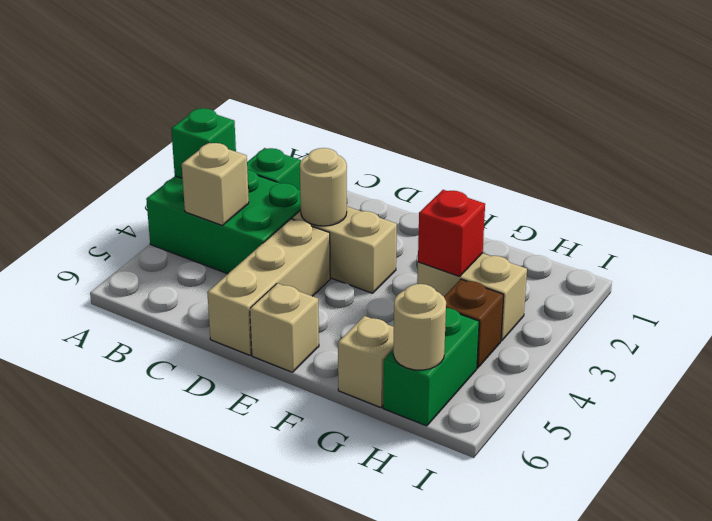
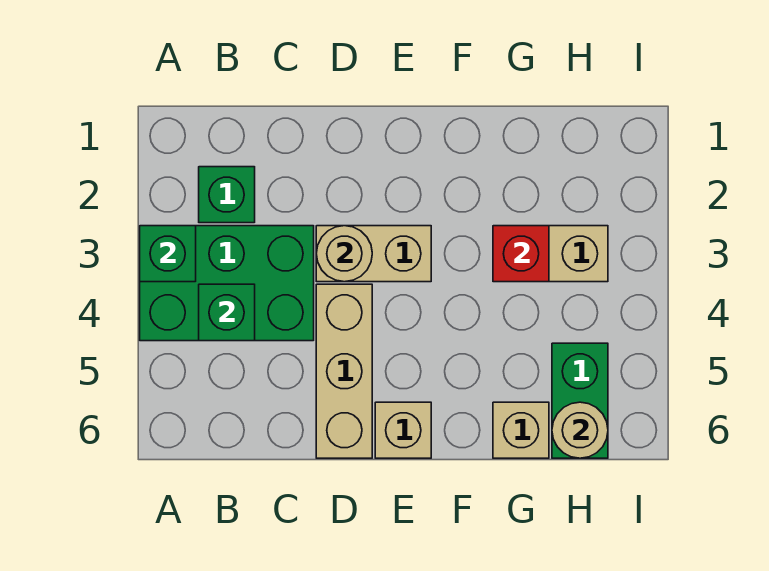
tan 1x1 brick [182,143,249,225] -> green 1x1 brick [199,284,255,341]
brown 1x1 brick [444,279,504,368] -> none

